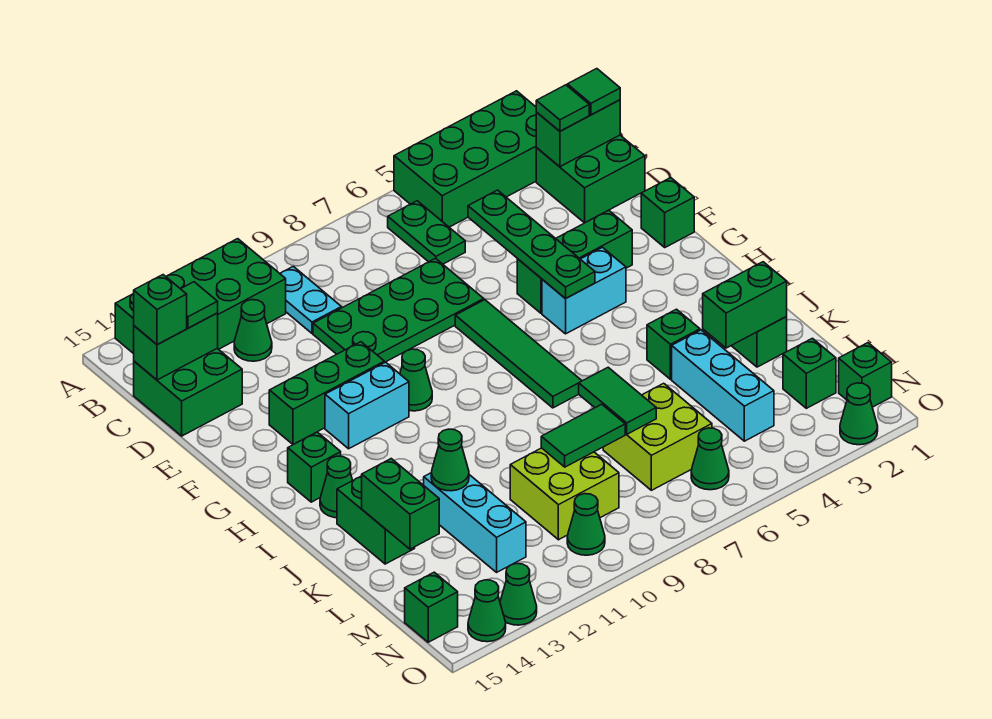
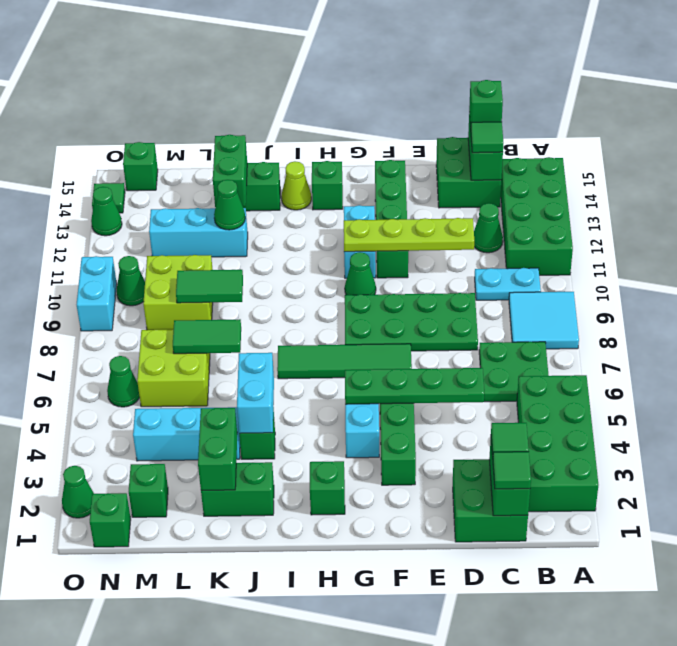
none -> cyan 2x2 tile [509,292,579,349]
green 1x2 plate [388,201,465,264] -> green 2x2 plate [479,342,549,402]
green 2x4 plate [313,259,484,363] -> green 2x4 plate turned to [345,293,478,351]
none -> lime 1x4 plate [344,218,474,252]
green 1x1 brick [641,178,694,247] -> green 1x1 brick moved to [310,461,345,515]
green 1x3 brick [269,342,384,444] -> green 1x4 brick [375,160,408,278]
green 1x1 cone [320,456,353,518] -> lime 1x1 cone [281,161,311,210]
none -> cyan 1x2 brick [237,353,274,433]
green 1x2 brick [362,459,439,549] -> green 1x2 brick turned to [213,135,247,207]
green 1x2 tile [541,404,625,467] -> green 1x2 tile turned to [176,270,243,303]
none -> cyan 1x2 brick [77,256,117,331]
green 1x1 cone [468,580,506,642] -> green 1x1 tile [92,183,125,213]

